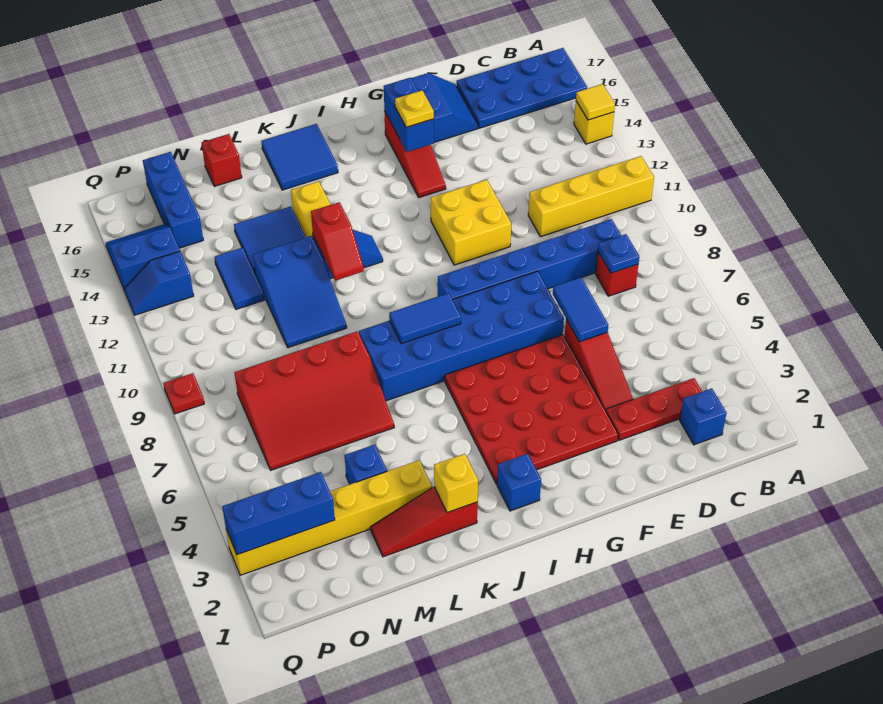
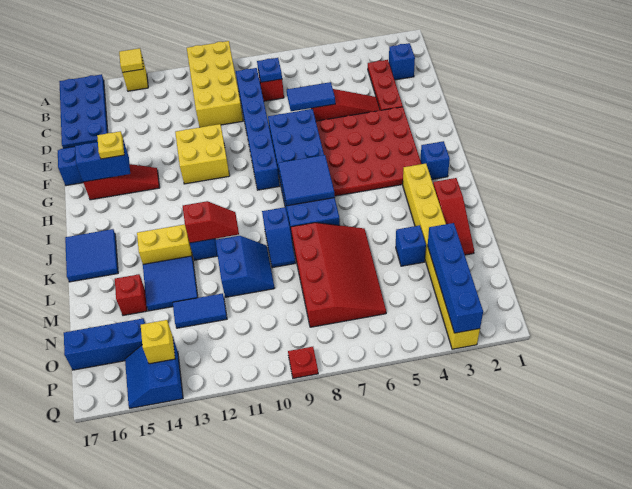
yellow 1x4 brick [528,156,654,237] -> yellow 2x4 brick [187,41,243,127]
blue 1x2 tile [389,293,461,344] -> blue 2x2 tile [278,155,335,206]
yellow 1x1 brick [434,454,478,513] -> yellow 1x1 brick moved to [141,320,175,364]
yellow 1x6 brick [226,460,432,575] -> yellow 1x8 brick [403,164,480,349]
blue 2x3 slope [253,236,347,348] -> blue 2x2 slope [215,236,274,297]
red 1x1 brick [202,134,242,186] -> red 1x1 brick moved to [115,274,147,315]
blue 1x3 brick [222,472,335,555] -> blue 1x4 brick [428,223,483,333]
blue 1x2 slope [124,251,194,315] -> blue 1x2 slope moved to [262,207,295,268]

